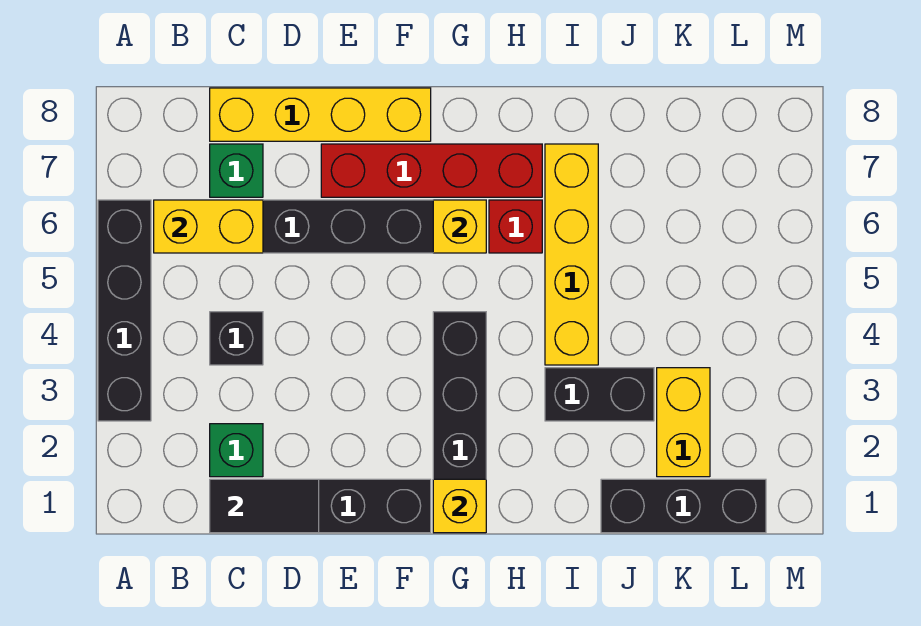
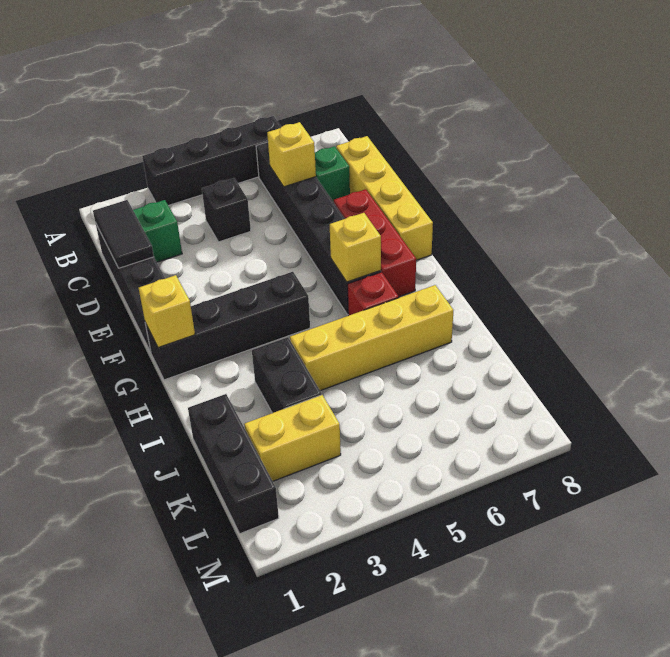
yellow 1x2 brick [154,200,263,253] -> yellow 1x1 brick [267,122,316,187]
red 1x4 brick [321,144,542,197] -> red 1x3 brick [334,189,416,297]

